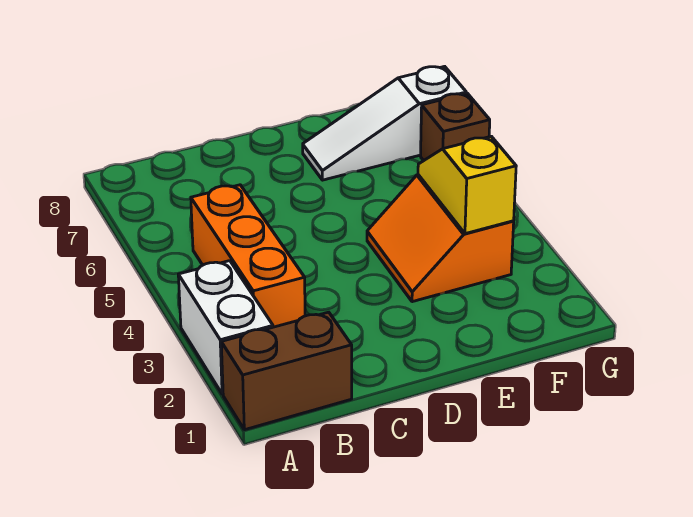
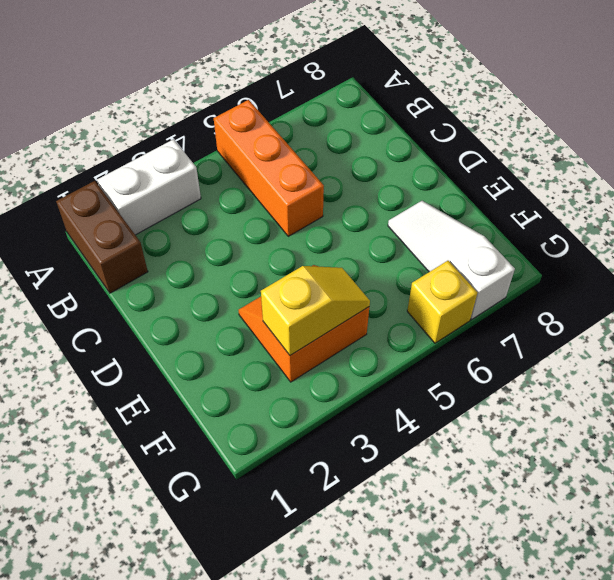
orange 1x3 brick [191,185,305,327] -> orange 1x3 brick turned to [214,100,324,236]
brown 1x1 brick [421,93,490,161] -> yellow 1x1 brick [407,261,478,343]

